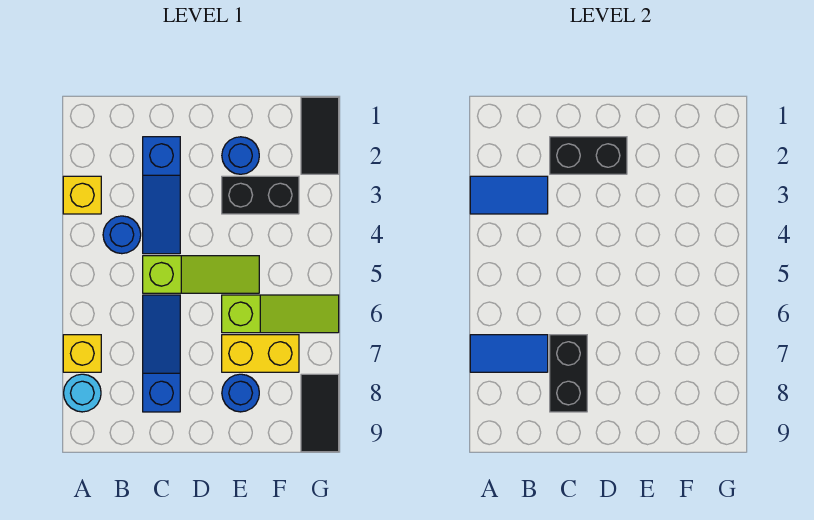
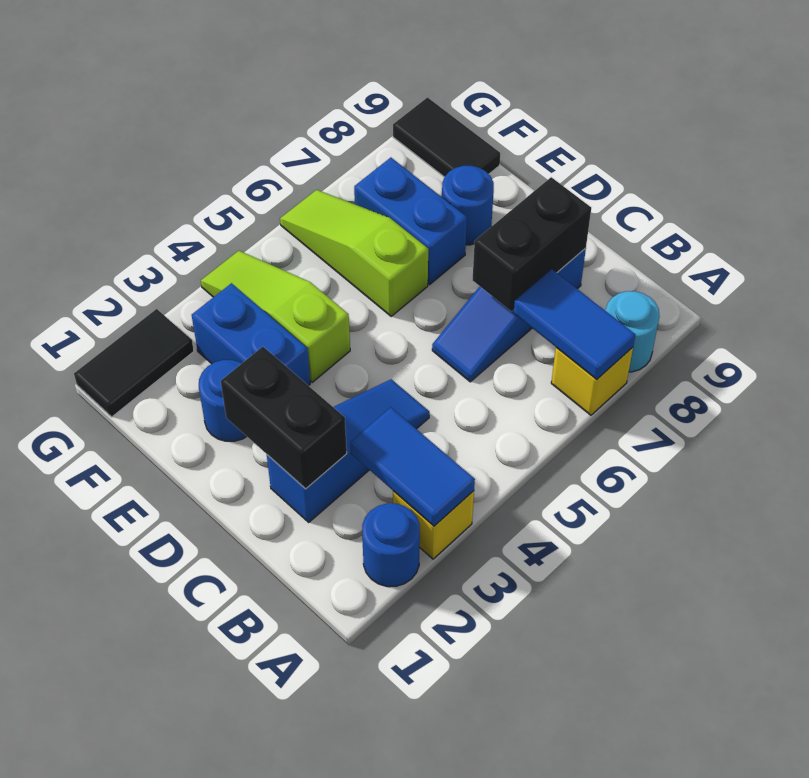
blue 1x1 round brick [103,216,141,254] -> blue 1x1 round brick moved to [362,503,420,587]
lime 1x3 slope [143,256,259,293] -> lime 1x3 slope moved to [201,251,350,382]
black 1x2 brick [222,176,299,214] -> blue 1x2 brick [192,283,310,386]
yellow 1x2 brick [222,335,299,372] -> blue 1x2 brick [354,158,467,285]
black 1x2 tile [301,374,339,452] -> black 1x2 tile turned to [393,97,500,177]

